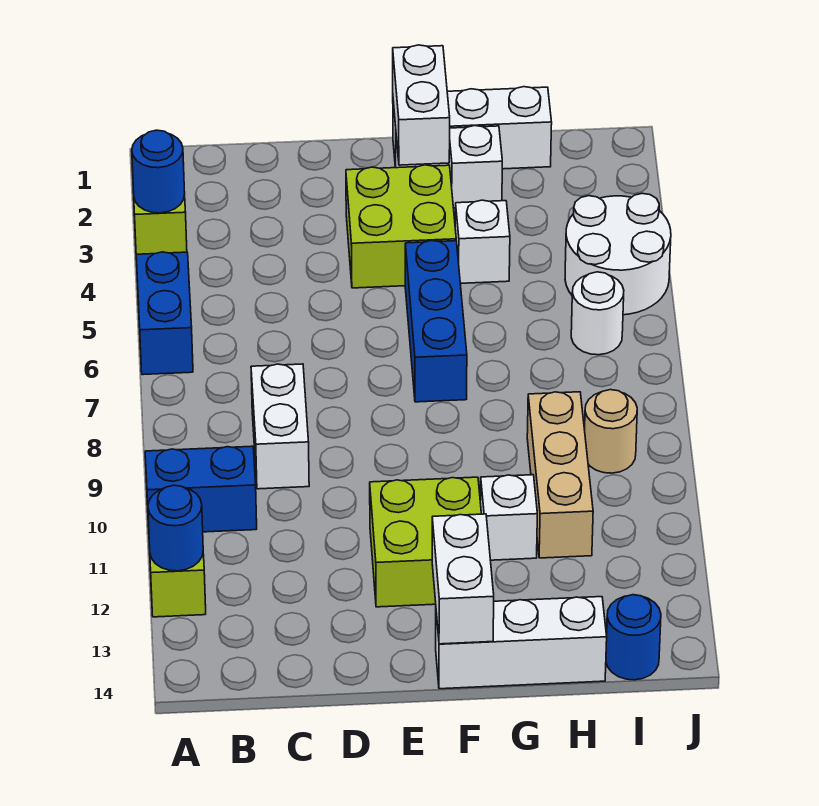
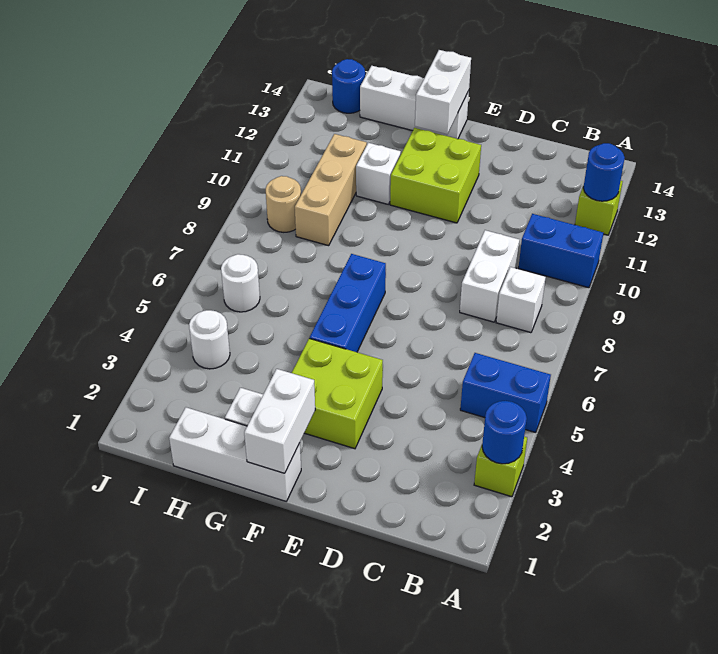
blue 1x2 brick [136,252,193,375] -> blue 1x2 brick turned to [460,353,551,433]
white 1x1 brick [455,200,510,283] -> white 1x1 brick moved to [496,267,546,333]
white 2x2 round brick [565,194,671,315] -> white 1x1 round brick [189,310,230,369]

